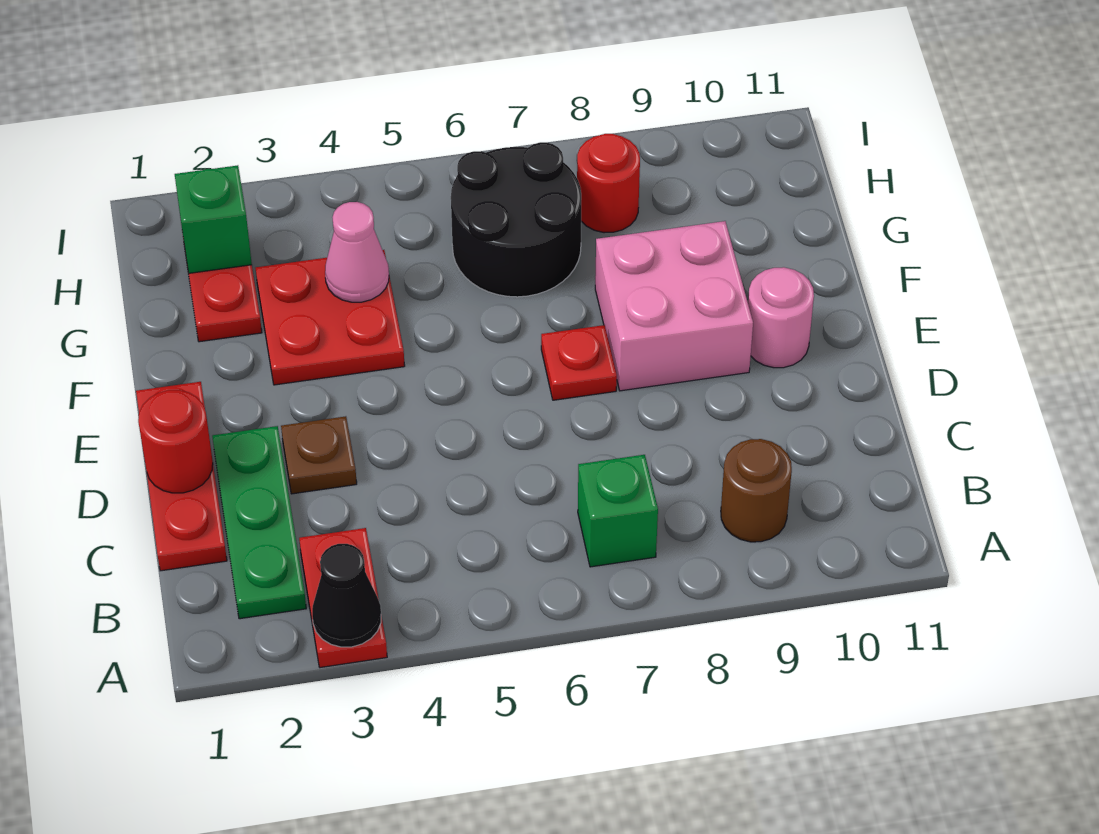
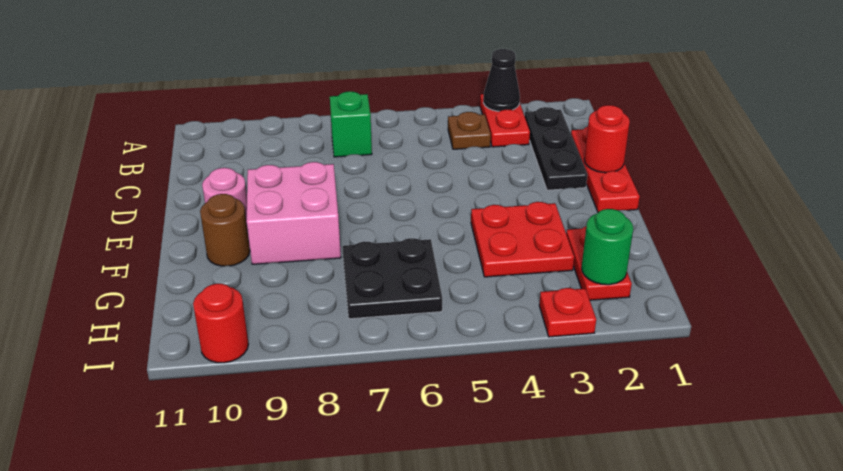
green 1x3 plate [212,426,306,619] -> black 1x3 plate [525,107,587,190]
brown 1x1 round brick [721,439,792,542] -> brown 1x1 round brick moved to [200,194,250,266]
brown 1x1 plate [281,416,357,494] -> brown 1x1 plate moved to [448,112,491,149]
red 1x1 plate [541,325,617,400] -> red 1x1 plate moved to [539,288,596,337]
pink 1x1 cone [325,202,389,302] -> none
black 2x2 round brick [451,142,581,297] -> black 2x2 plate [342,238,442,319]
green 1x1 brick [175,165,252,273] -> green 1x1 round brick [582,209,633,285]
red 1x1 round brick [577,134,640,233] -> red 1x1 round brick moved to [193,284,248,363]

